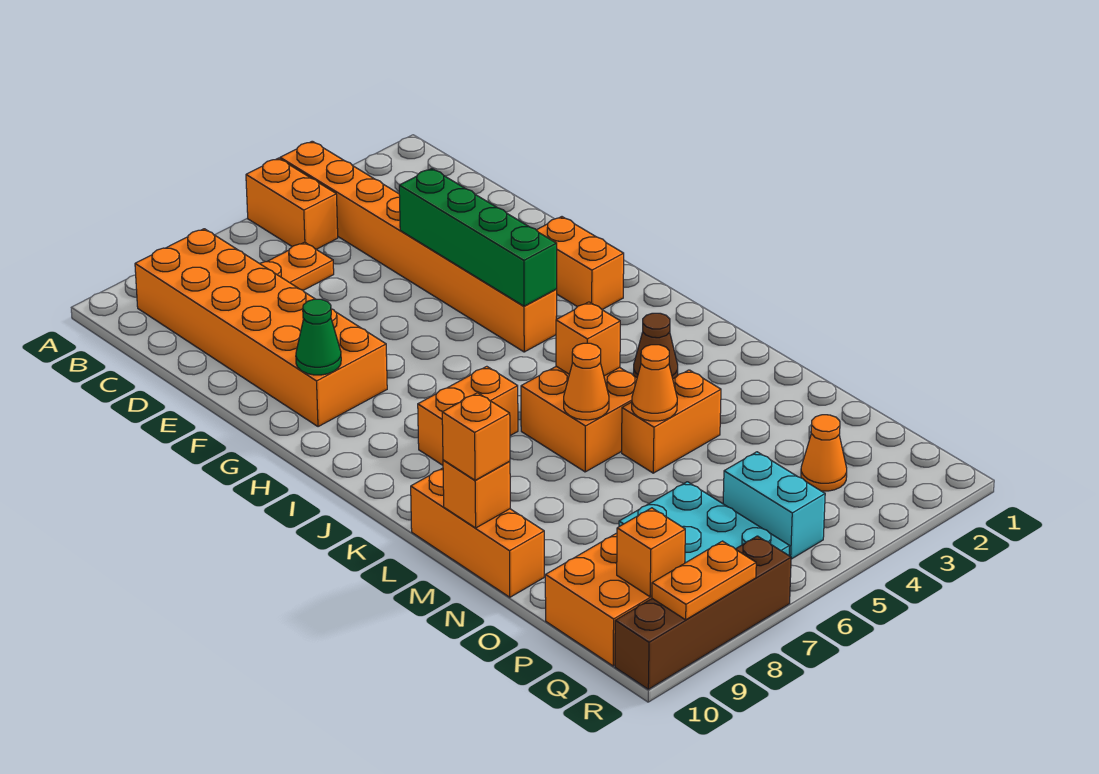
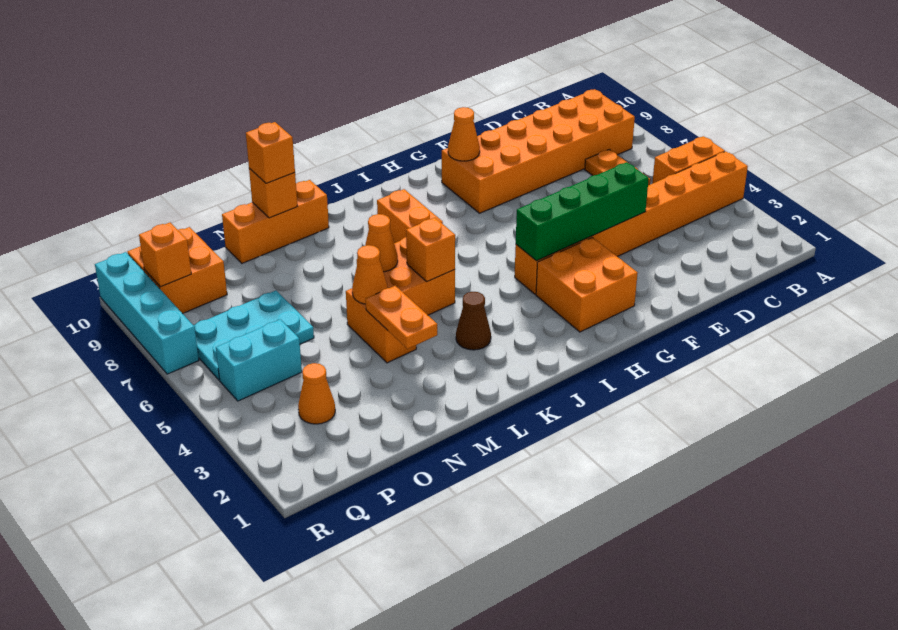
orange 1x2 brick [537,217,624,309] -> orange 2x2 brick [536,237,637,332]
green 1x1 cone [296,299,341,375] -> orange 1x1 cone [448,107,480,161]
brown 1x4 brick [615,536,791,689] -> cyan 1x4 brick [95,252,199,374]
orange 1x2 plate [652,541,756,620] -> orange 1x2 plate moved to [366,286,437,349]

